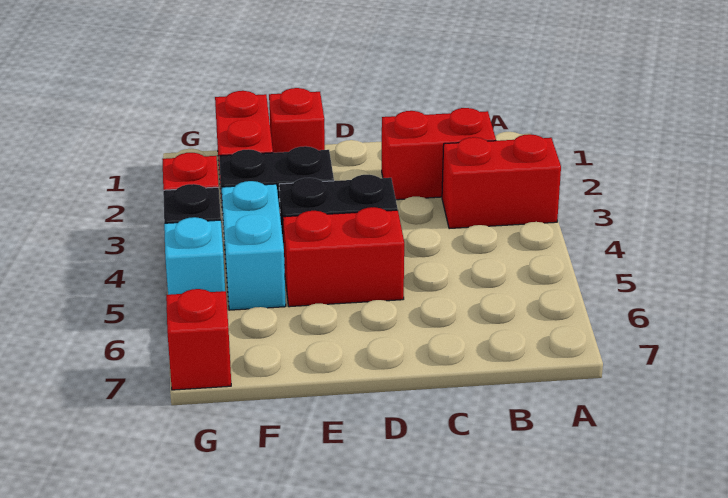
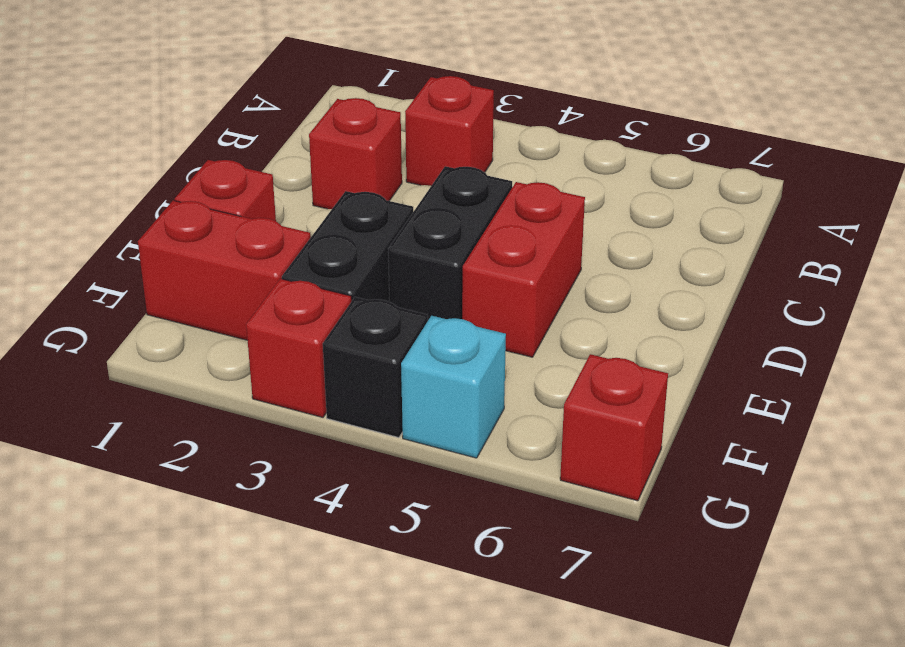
red 1x2 brick [442,134,561,229] -> red 1x1 brick [405,76,494,186]
red 1x2 brick [382,108,496,200] -> red 1x1 brick [309,98,402,209]
cyan 1x2 brick [221,181,286,310] -> none

